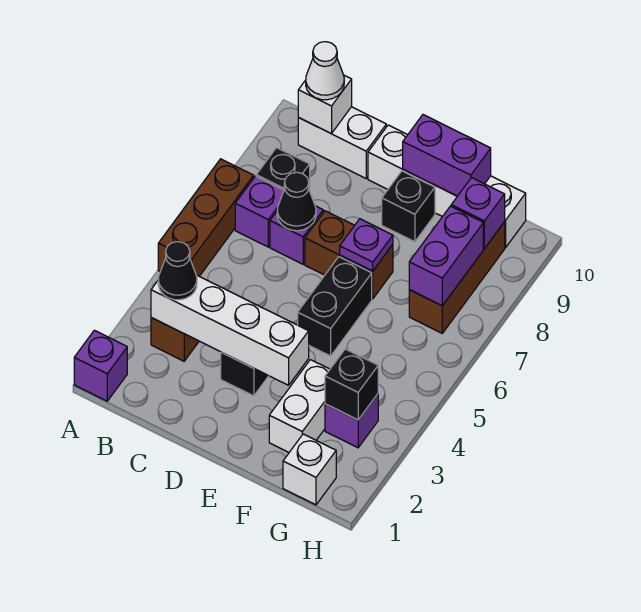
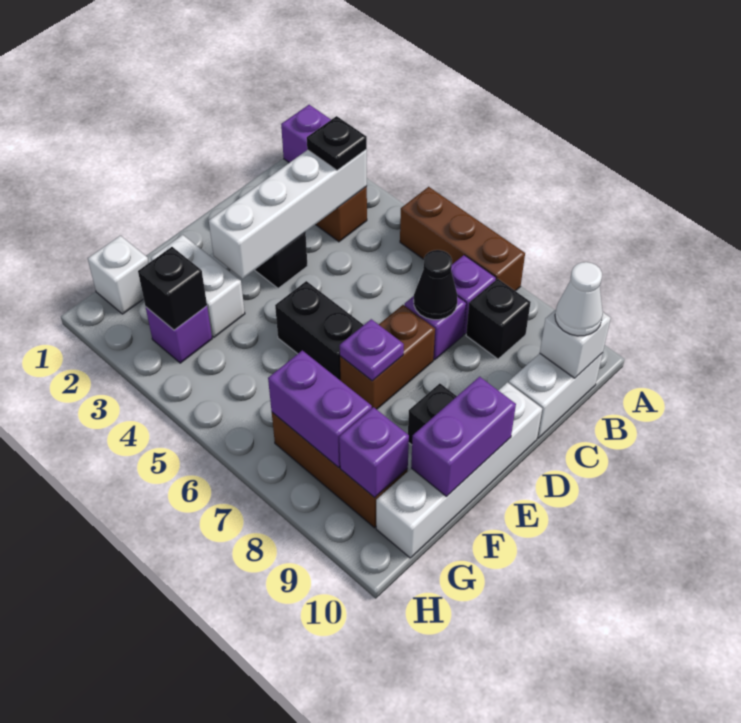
black 1x1 cone [158,242,197,300] -> black 1x1 plate [307,116,367,170]

